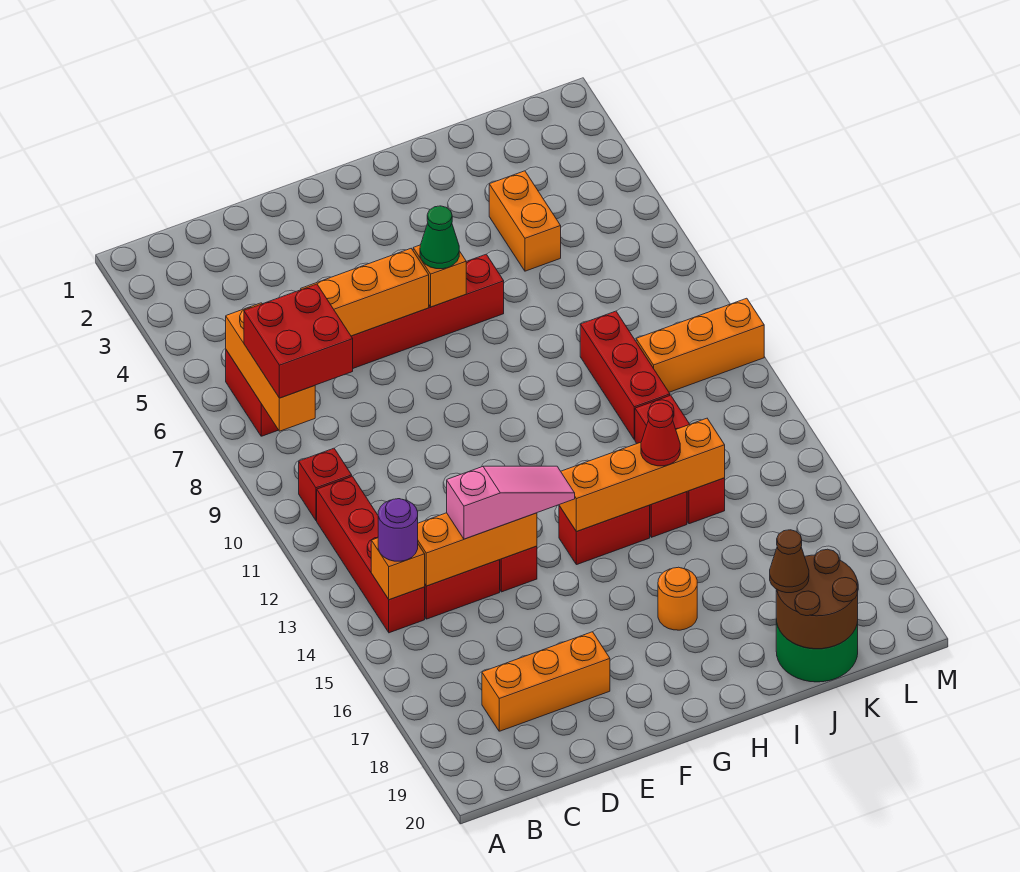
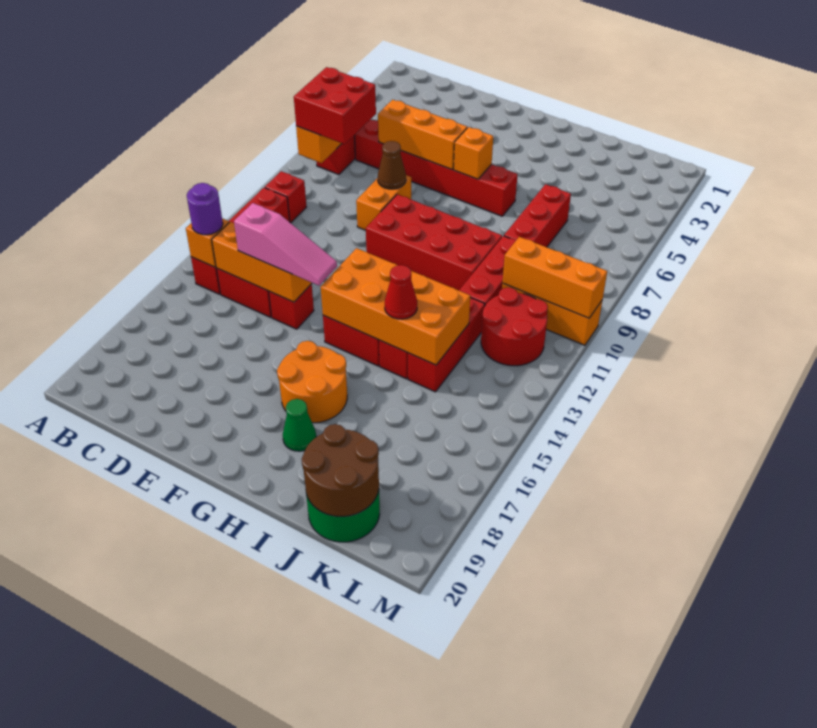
orange 1x3 brick [482,632,610,731] -> orange 1x3 brick moved to [502,237,607,318]
none -> red 2x4 brick [366,194,502,290]
green 1x1 cone [420,206,459,269] -> green 1x1 cone moved to [283,399,316,451]
orange 1x4 brick [559,418,725,532] -> orange 2x4 brick [321,248,470,365]
orange 1x1 round brick [658,567,697,630] -> orange 2x2 round brick [277,341,347,423]
orange 1x2 brick [489,171,561,271] -> orange 1x2 brick moved to [356,175,411,230]
none -> red 1x3 brick [504,184,571,247]
brown 1x1 cone [770,530,809,593] -> brown 1x1 cone moved to [378,141,406,189]
none -> red 2x2 round brick [481,287,548,366]

